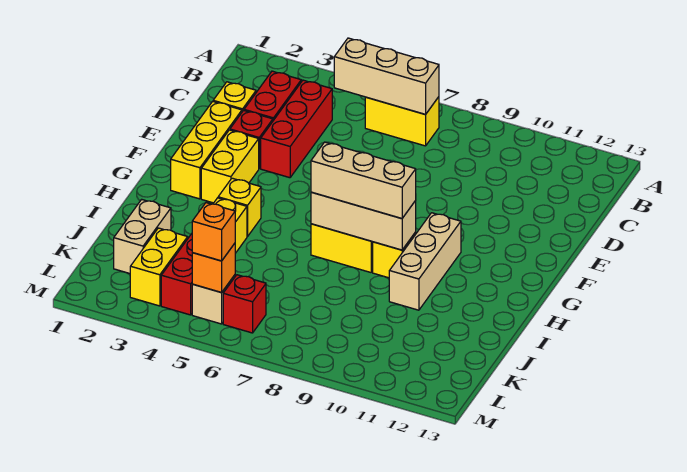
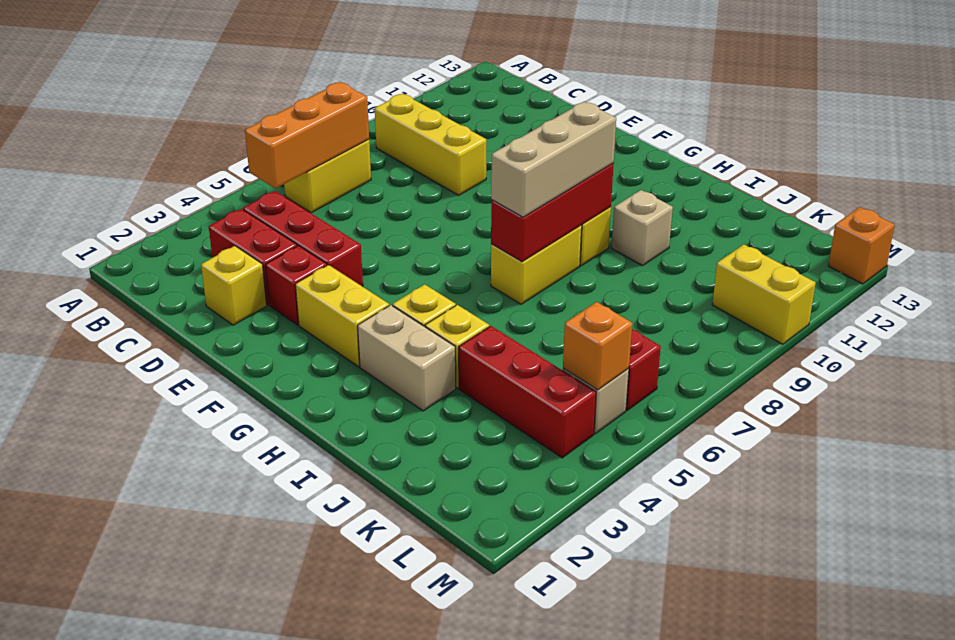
tan 1x3 brick [334,38,439,114] -> orange 1x3 brick [245,82,369,188]
yellow 1x3 brick [171,101,242,199] -> yellow 1x3 brick moved to [375,94,486,195]
tan 1x3 brick [389,213,461,310] -> tan 1x1 brick [611,190,673,266]
tan 1x3 brick [311,192,416,250] -> red 1x3 brick [491,163,614,262]
tan 1x2 brick [114,199,171,273] -> tan 1x2 brick moved to [358,305,456,411]
yellow 1x2 brick [130,228,188,306] -> yellow 1x2 brick moved to [712,245,815,344]
orange 1x1 brick [192,203,235,261] -> orange 1x1 brick moved to [829,207,895,284]

